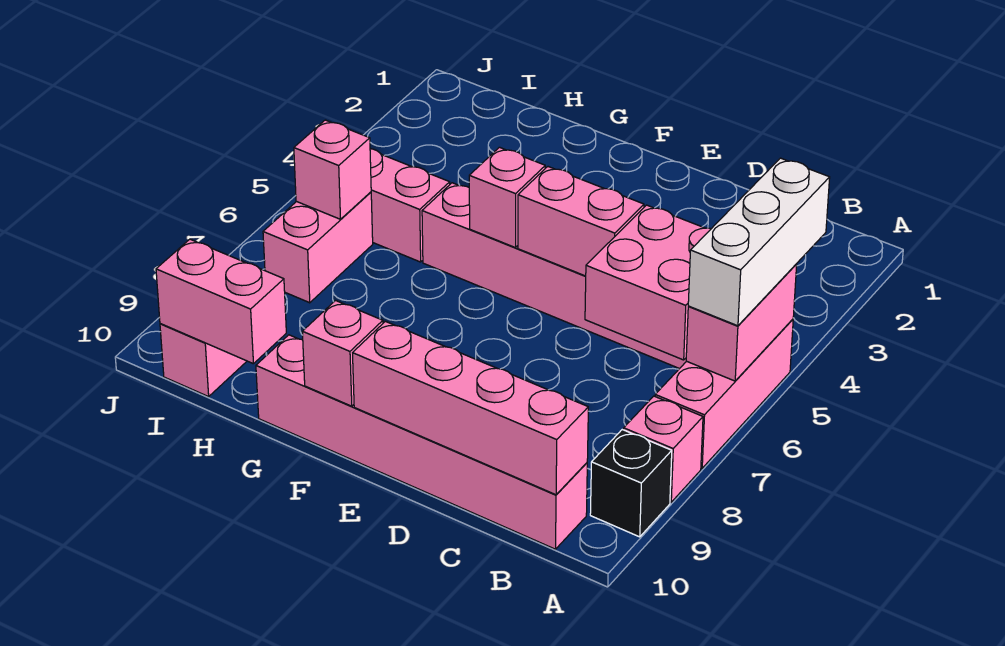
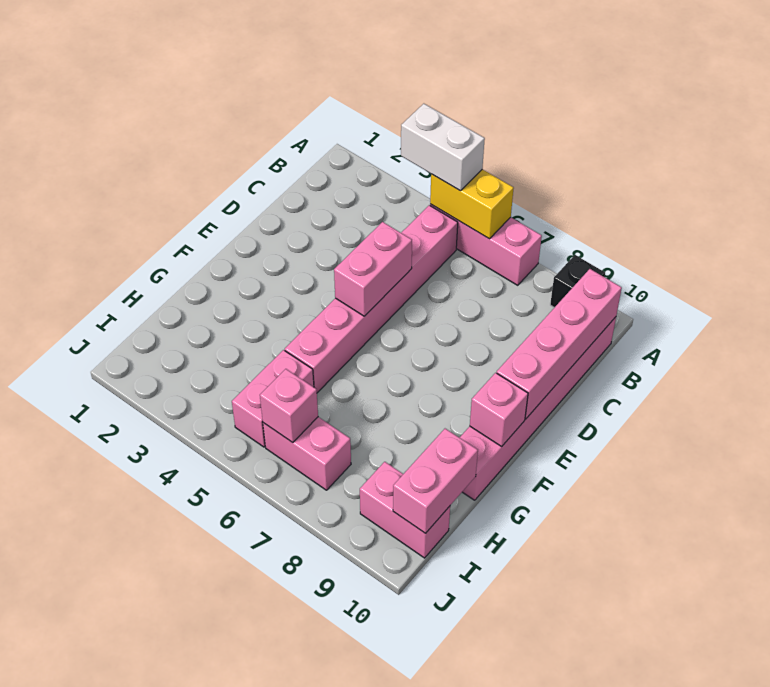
white 1x3 brick [688,158,830,326] -> white 1x2 brick [401,104,485,191]
pink 1x2 brick [686,264,797,381] -> yellow 1x2 brick [430,169,514,239]
pink 1x1 brick [624,396,703,502] -> none
pink 2x2 brick [585,205,711,360] -> none
pink 1x1 brick [469,147,545,248] -> none

